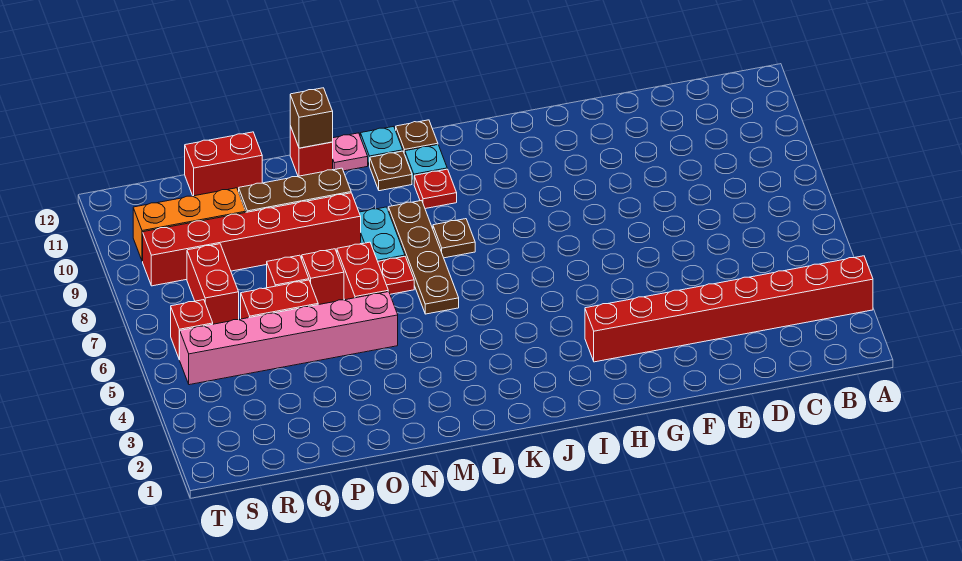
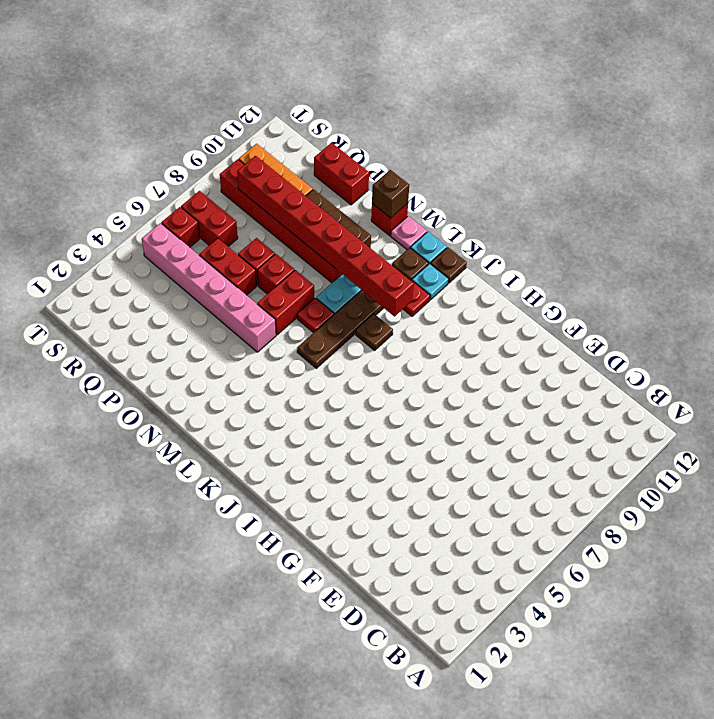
red 1x8 brick [585,256,873,362] -> red 1x8 brick moved to [237,156,414,317]
red 1x2 brick [187,244,239,324] -> red 1x2 brick turned to [181,191,238,247]

